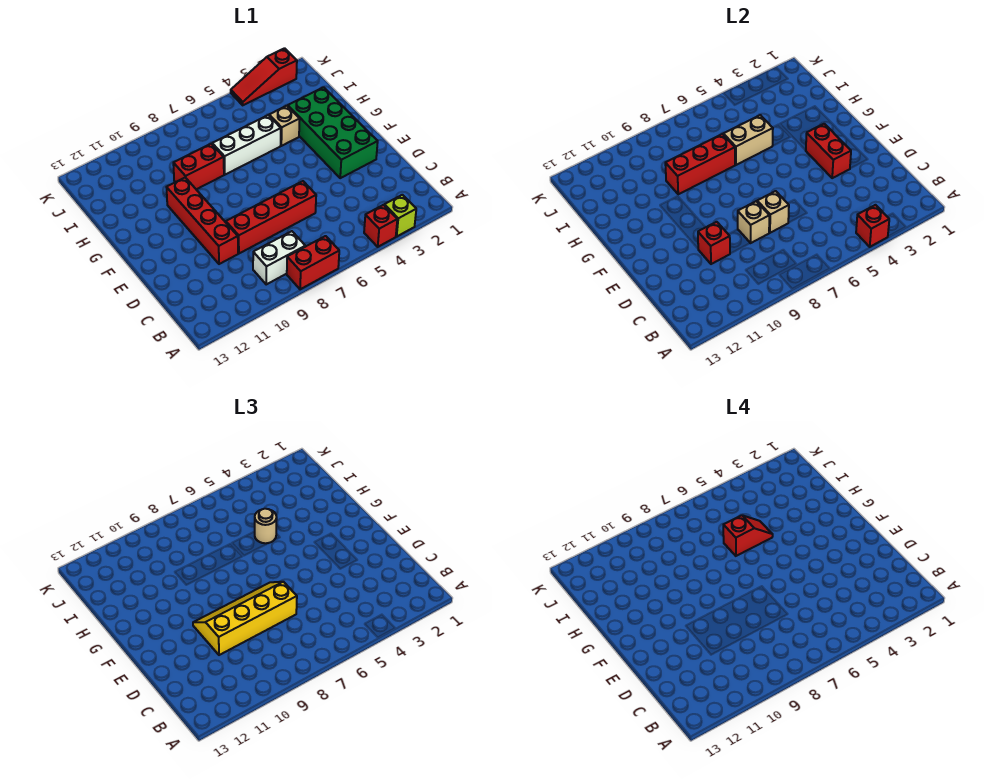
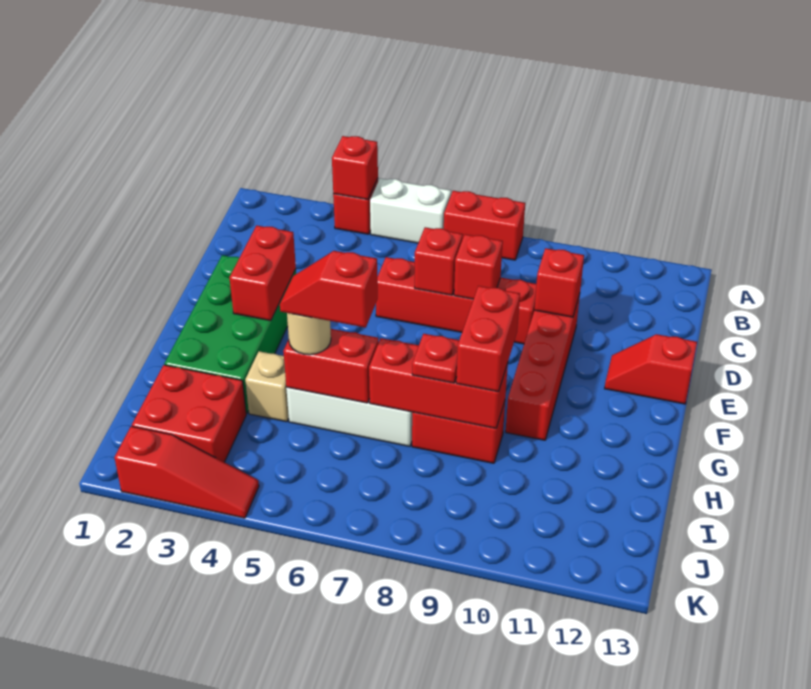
lime 1x1 brick [384,195,416,236] -> none
white 1x2 brick [253,231,305,284] -> white 1x2 brick moved to [370,178,451,243]
tan 1x1 brick [757,191,789,233] -> red 1x1 brick [415,227,463,295]
yellow 2x4 slope [193,582,297,655] -> none
tan 1x1 brick [738,201,769,243] -> red 1x1 brick [454,234,503,299]
none -> red 1x2 slope [605,334,697,404]
none -> red 1x2 brick [456,286,520,392]
tan 1x2 brick [723,115,773,165] -> red 1x2 brick [283,329,379,403]
none -> red 1x1 plate [412,334,459,383]
none -> red 2x2 brick [132,365,246,462]

